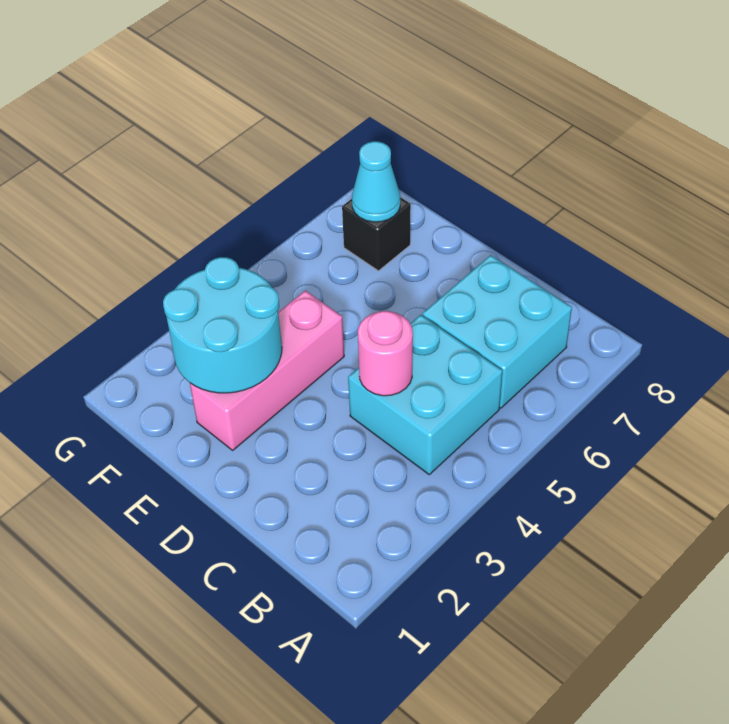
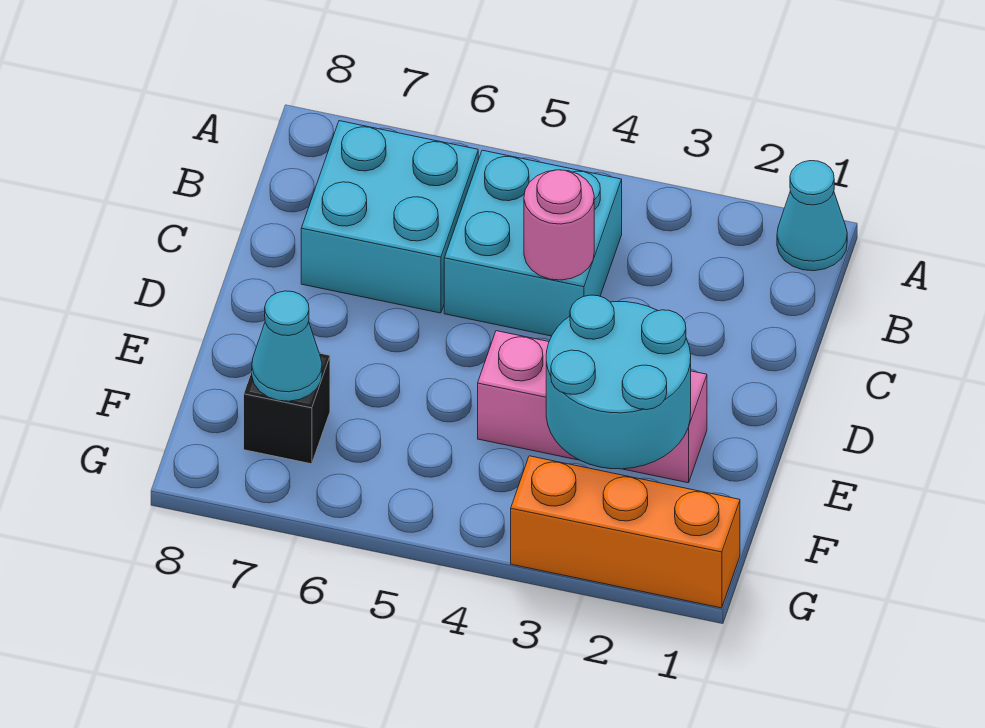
none -> cyan 1x1 cone [777,161,847,271]
none -> orange 1x3 brick [511,456,740,608]

